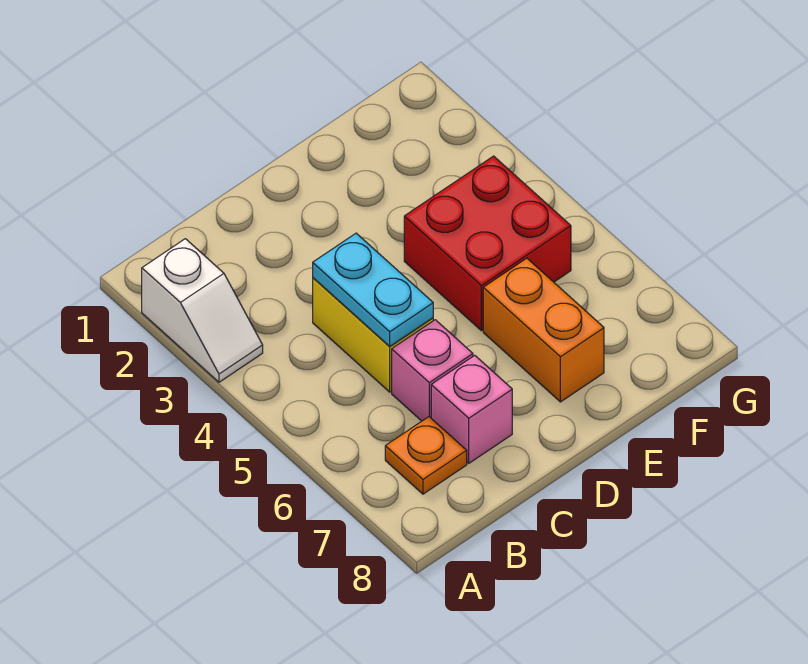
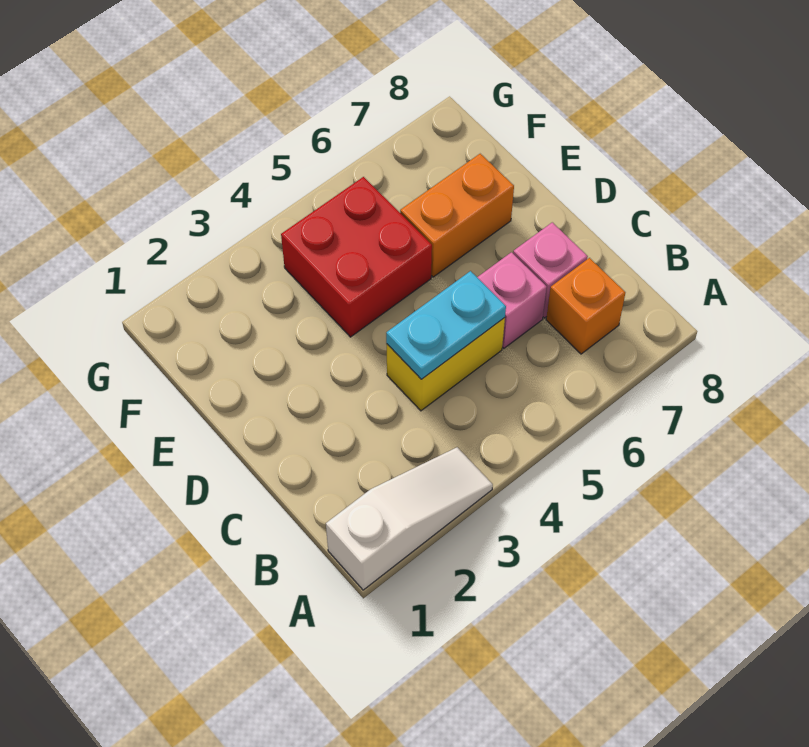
white 1x2 slope [142,239,263,382] -> white 1x3 slope [326,447,493,590]
orange 1x1 plate [385,417,467,494] -> orange 1x1 brick [546,258,625,354]

